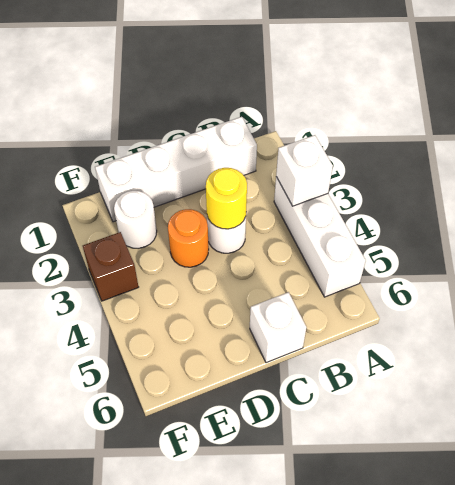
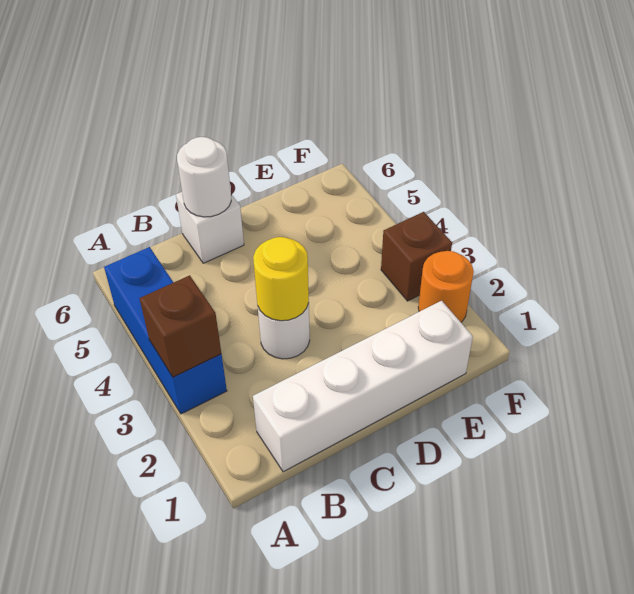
white 1x3 brick [274,177,366,297] -> blue 1x3 brick [104,247,227,414]
white 1x1 brick [276,135,333,206] -> brown 1x1 brick [139,275,221,377]
orange 1x1 round brick [168,209,209,267] -> orange 1x1 round brick moved to [418,251,474,322]
white 1x1 round brick [114,191,157,249] -> white 1x1 round brick moved to [177,137,231,217]

